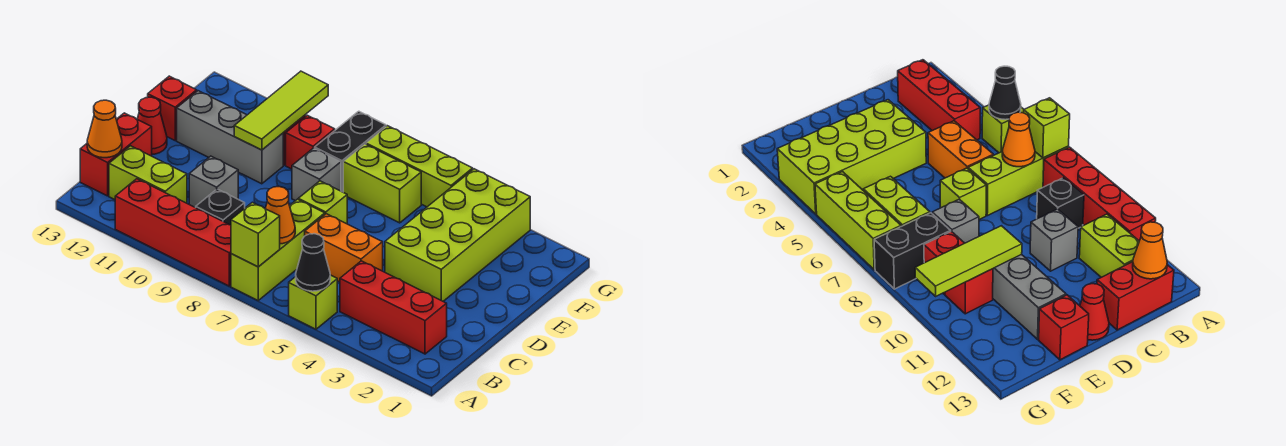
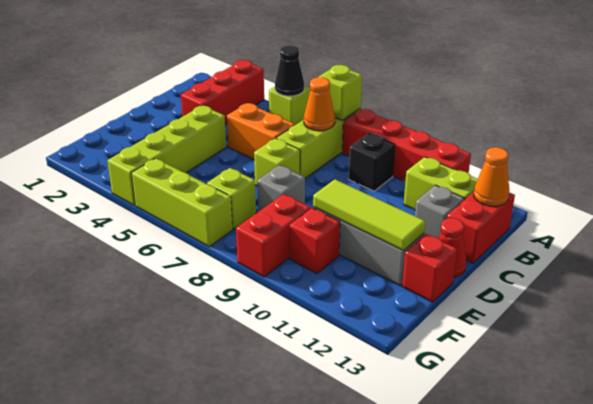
red 1x3 brick [340,261,447,354] -> red 1x3 brick turned to [181,60,264,123]
grey 1x1 brick [189,156,238,208] -> grey 1x1 brick moved to [415,185,464,238]
lime 2x4 brick [385,169,530,301] -> lime 1x4 brick [108,105,226,205]
lime 1x3 tile [234,71,328,150] -> lime 1x3 tile turned to [313,179,425,250]
lime 1x2 brick [343,144,421,223] -> lime 1x1 brick [207,168,256,229]
black 1x2 brick [315,111,386,192] -> none
red 1x1 brick [286,115,335,169] -> red 1x2 brick [236,194,311,277]

